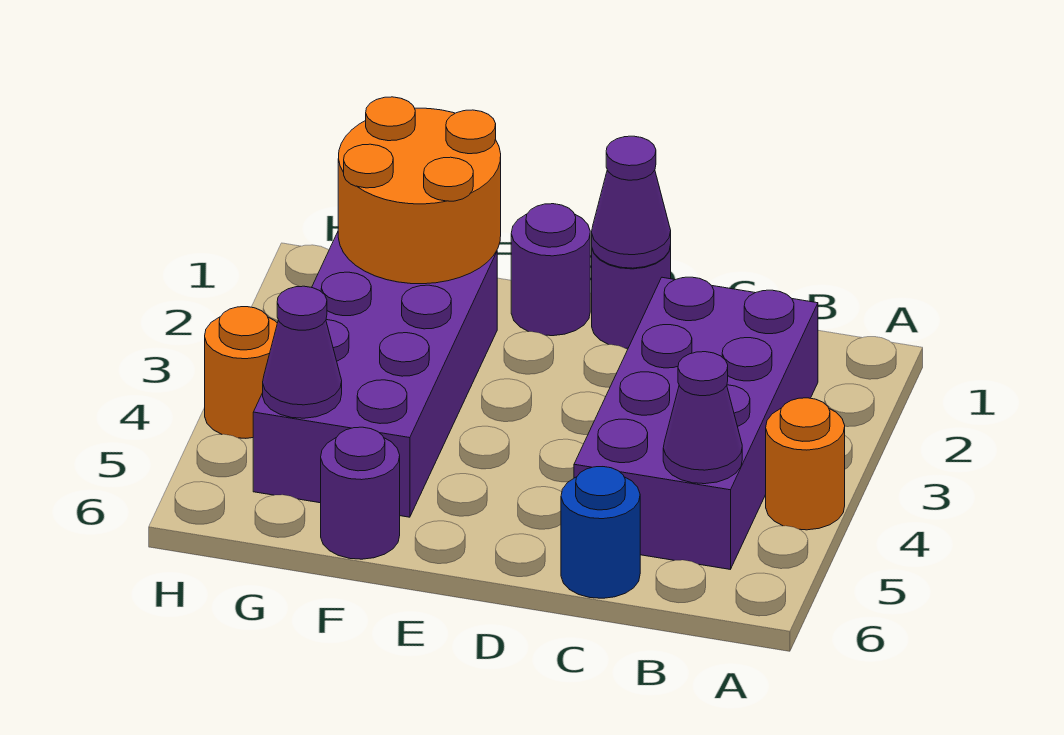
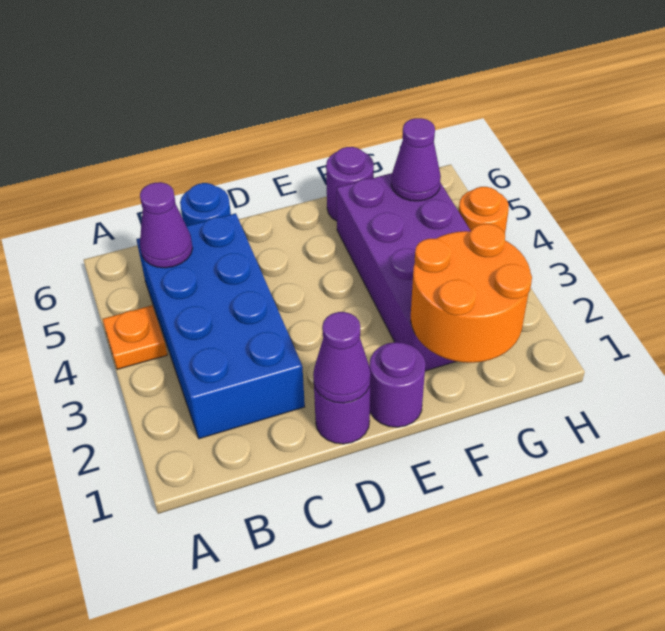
orange 1x1 round brick [766,398,845,530] -> orange 1x1 plate [103,305,167,369]
purple 2x4 brick [574,277,818,569] -> blue 2x4 brick [136,213,305,439]

